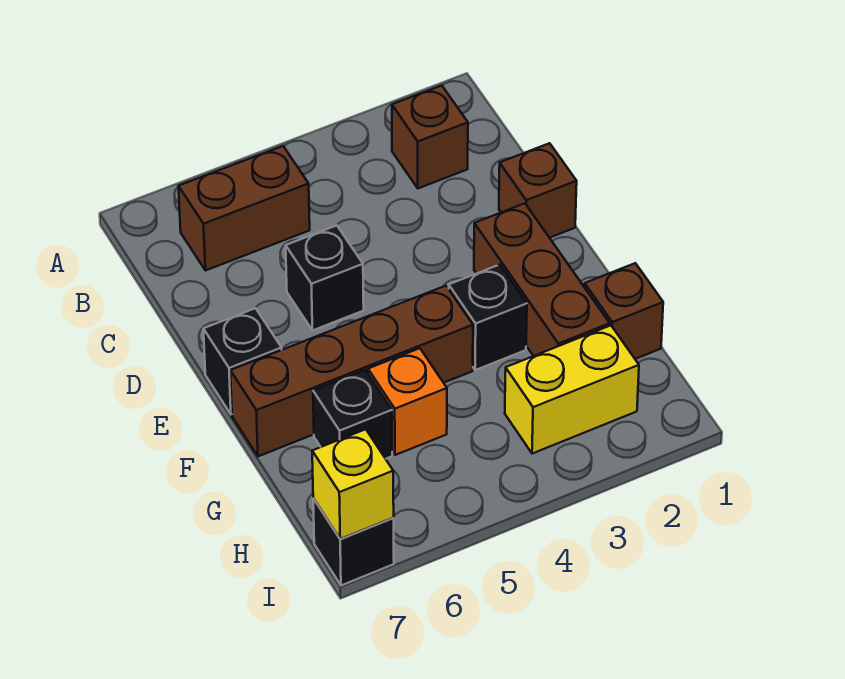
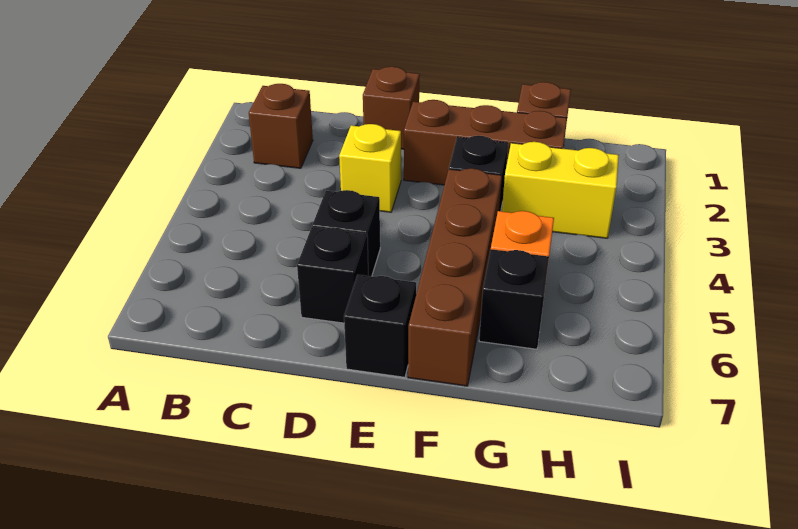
brown 1x2 brick [178,146,310,271] -> none
yellow 1x2 brick [505,325,639,454] -> yellow 1x2 brick turned to [502,142,619,238]
black 1x1 brick [313,498,394,585] -> black 1x1 brick moved to [297,227,368,323]
yellow 1x1 brick [312,429,394,539] -> yellow 1x1 brick moved to [339,124,401,212]

